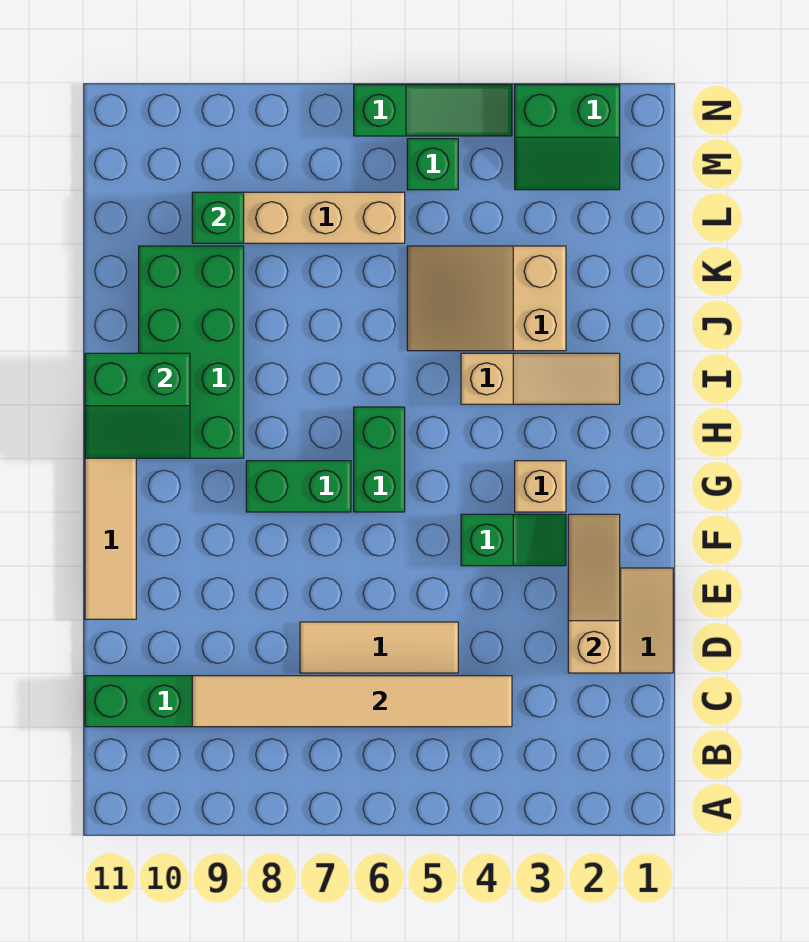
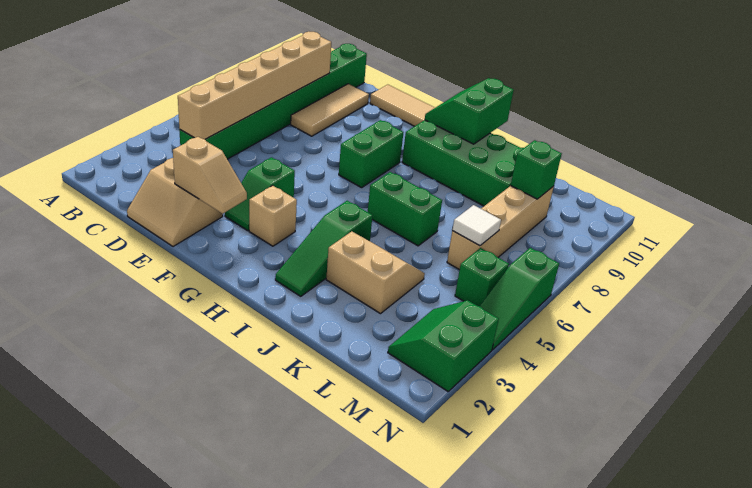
tan 1x6 tile [192,676,512,727] -> tan 1x6 brick [178,32,331,139]
tan 1x3 slope [568,514,620,673] -> tan 1x2 slope [173,137,247,214]
tan 1x3 tile [300,622,458,673] -> tan 1x3 tile moved to [291,84,369,136]
green 1x2 brick [354,407,405,512] -> green 1x2 brick moved to [368,172,442,246]
tan 1x3 slope [461,353,620,404] -> green 1x3 slope [275,201,373,296]
tan 2x3 slope [407,246,566,351] -> tan 2x2 slope [326,231,425,314]
none -> white 1x1 tile [452,205,501,246]

